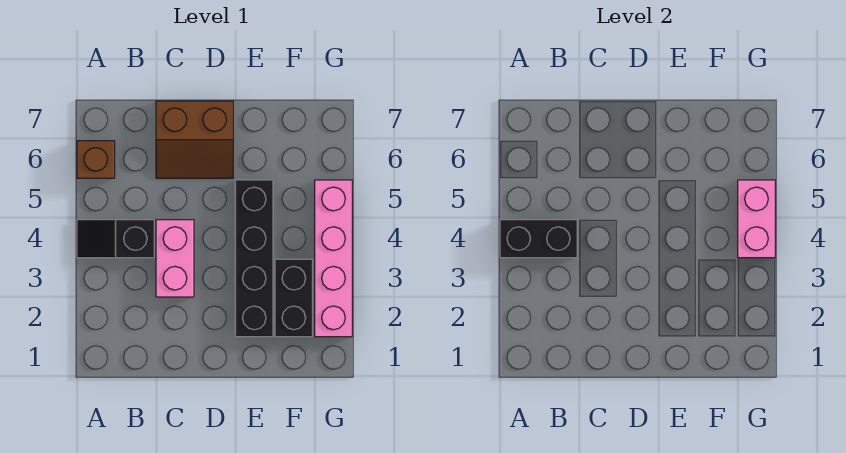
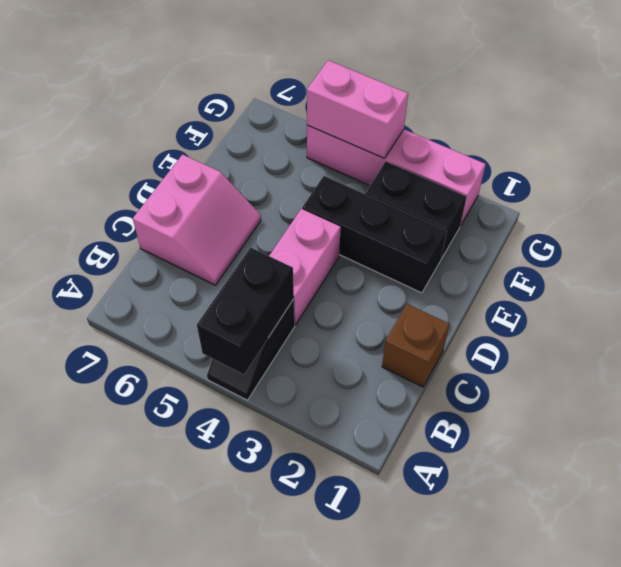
brown 1x1 brick [77,141,115,178] -> brown 1x1 brick moved to [382,304,450,387]
pink 1x2 brick [156,220,194,297] -> pink 1x2 brick turned to [269,209,341,325]
brown 2x2 slope [156,101,233,178] -> pink 2x2 slope [133,155,261,285]
black 1x4 brick [235,180,273,337] -> black 1x3 brick [302,176,447,293]

